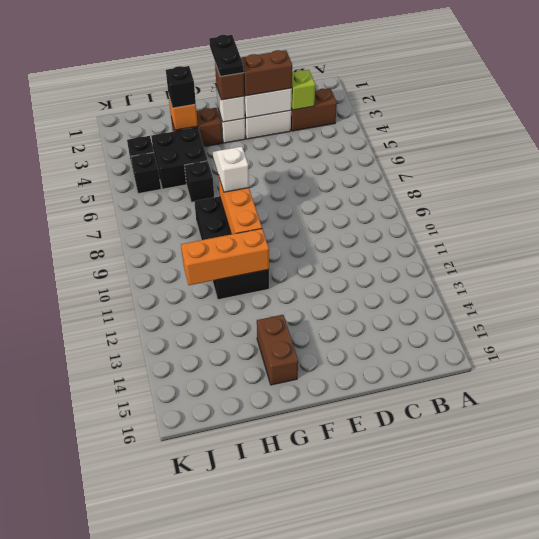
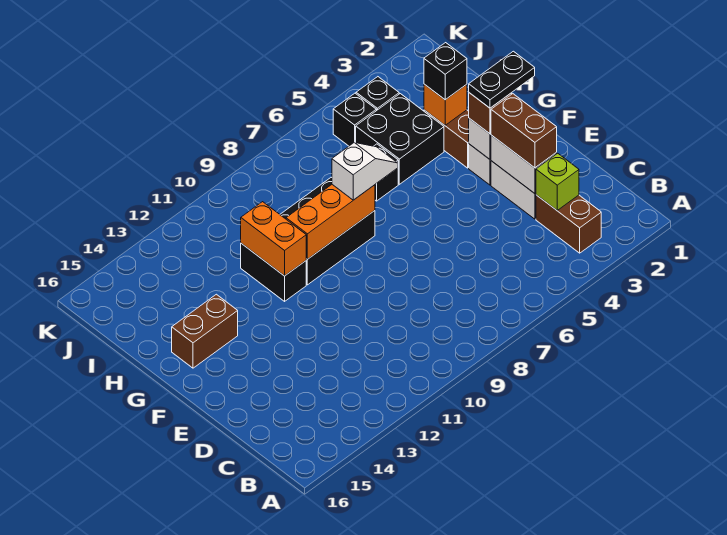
orange 1x3 brick [181,229,269,285] -> orange 1x2 brick [241,202,306,276]

